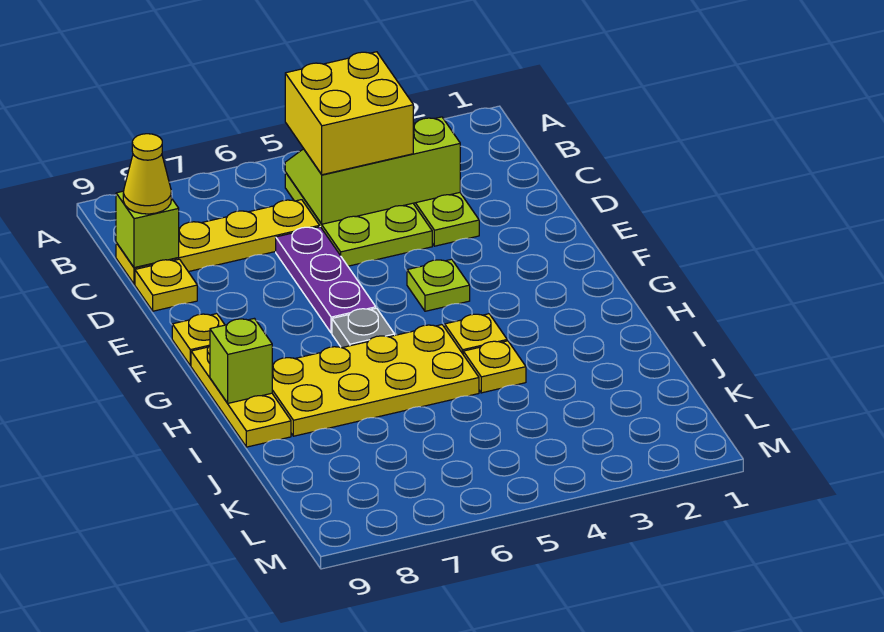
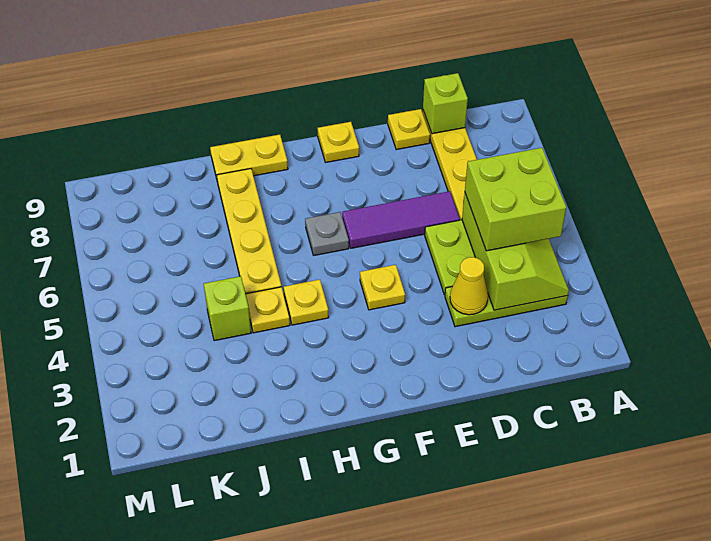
yellow 2x2 brick [285,52,413,175] -> lime 2x2 brick [465,148,566,251]
yellow 1x1 cone [123,134,171,214] -> yellow 1x1 cone moved to [450,257,488,315]
purple 1x3 plate [276,227,376,333] -> purple 1x3 tile [342,191,460,248]
lime 1x1 plate [407,259,470,311] -> yellow 1x1 plate [360,265,405,310]
yellow 1x3 plate [191,345,291,447] -> yellow 1x2 plate [210,135,288,179]
yellow 2x4 plate [272,325,479,436] -> yellow 1x4 plate [217,169,281,294]
lime 1x1 brick [210,318,272,403] -> lime 1x1 brick moved to [204,276,251,341]

